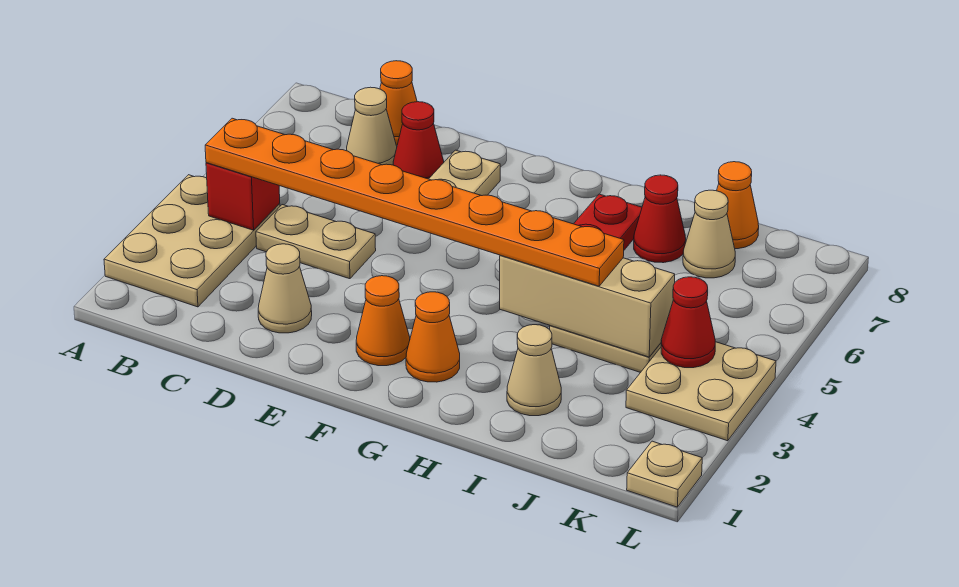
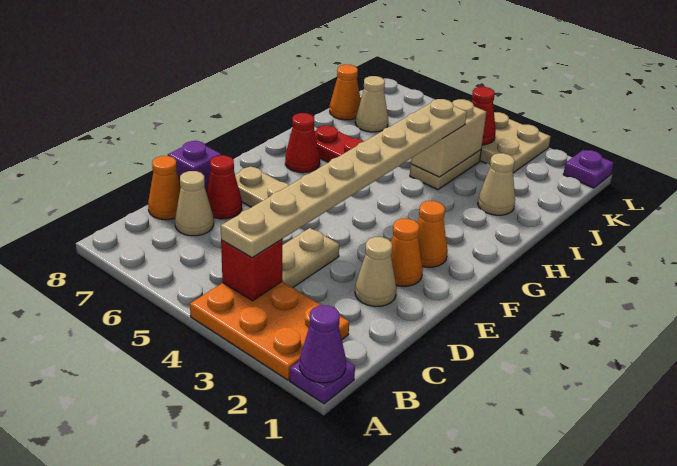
none -> purple 1x1 plate [290,361,355,404]
none -> purple 1x1 cone [300,305,346,383]
tan 2x3 plate [104,175,280,307] -> orange 2x3 plate [190,282,349,380]
orange 1x8 plate [205,118,624,286] -> tan 1x8 plate [221,99,467,258]
none -> purple 1x1 brick [168,141,221,192]
orange 1x1 cone [406,292,460,382] -> orange 1x1 cone moved to [391,219,423,286]
tan 1x3 brick [500,255,675,357] -> tan 1x2 brick [411,99,486,177]
red 1x1 cone [634,175,686,263] -> red 1x1 cone moved to [285,113,320,173]
tan 1x1 plate [627,441,702,507] -> purple 1x1 plate [563,150,614,188]

